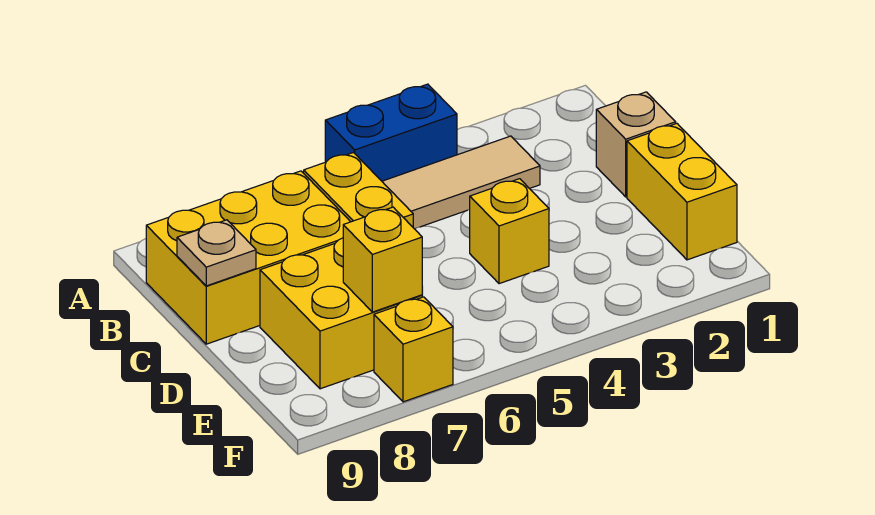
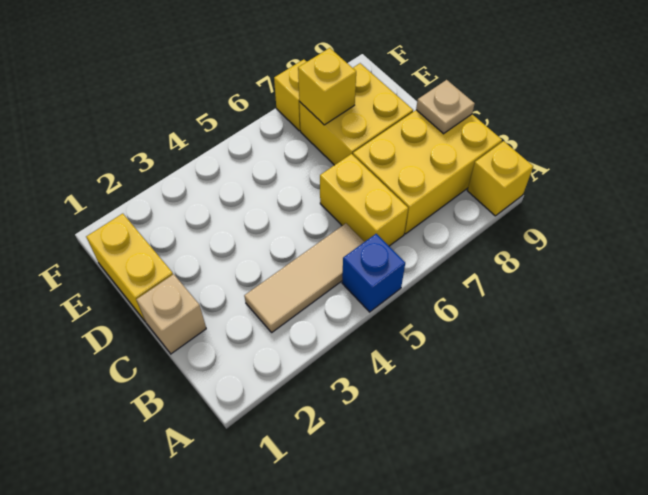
blue 1x2 brick [325,84,457,181] -> blue 1x1 brick [342,234,405,312]
yellow 1x1 brick [470,179,549,284] -> yellow 1x1 brick moved to [467,141,533,216]

